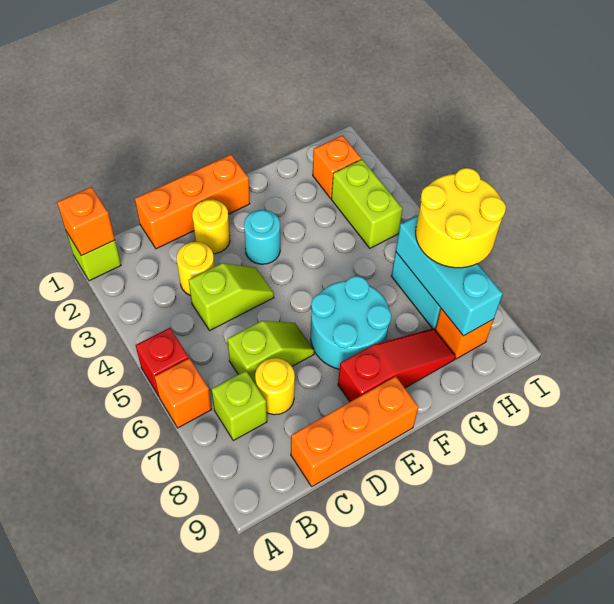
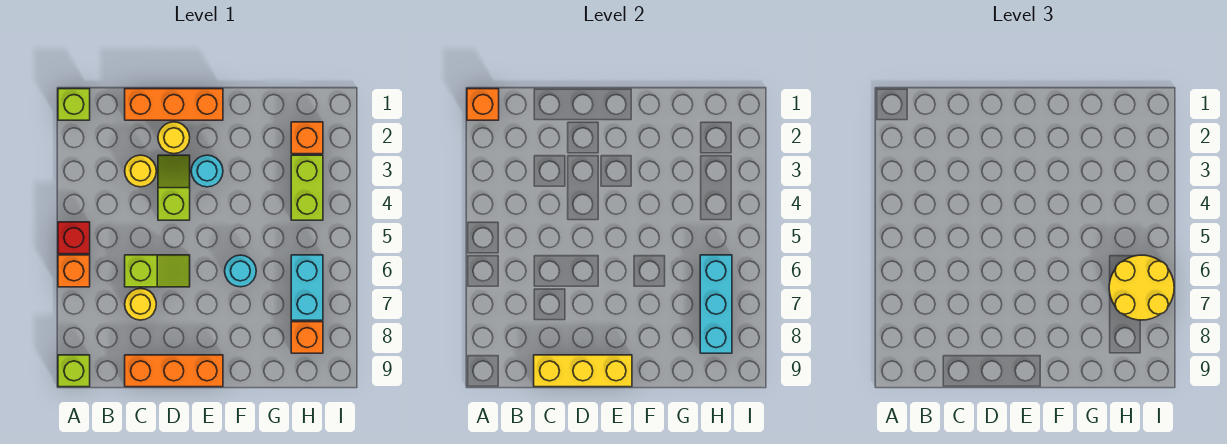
lime 1x1 brick [212,371,267,441] -> lime 1x1 brick moved to [58,355,90,387]
lime 1x2 slope [189,263,274,331] -> lime 1x2 slope turned to [158,155,190,220]
none -> yellow 1x3 brick [534,355,632,387]
cyan 2x2 round brick [311,276,391,369] -> cyan 1x1 round brick [225,255,256,287]
red 1x3 slope [338,328,456,402] -> none

